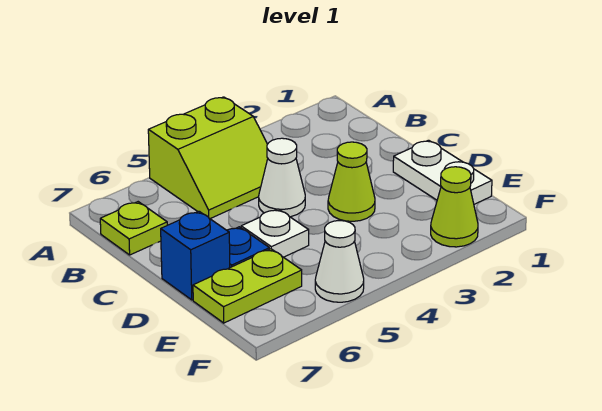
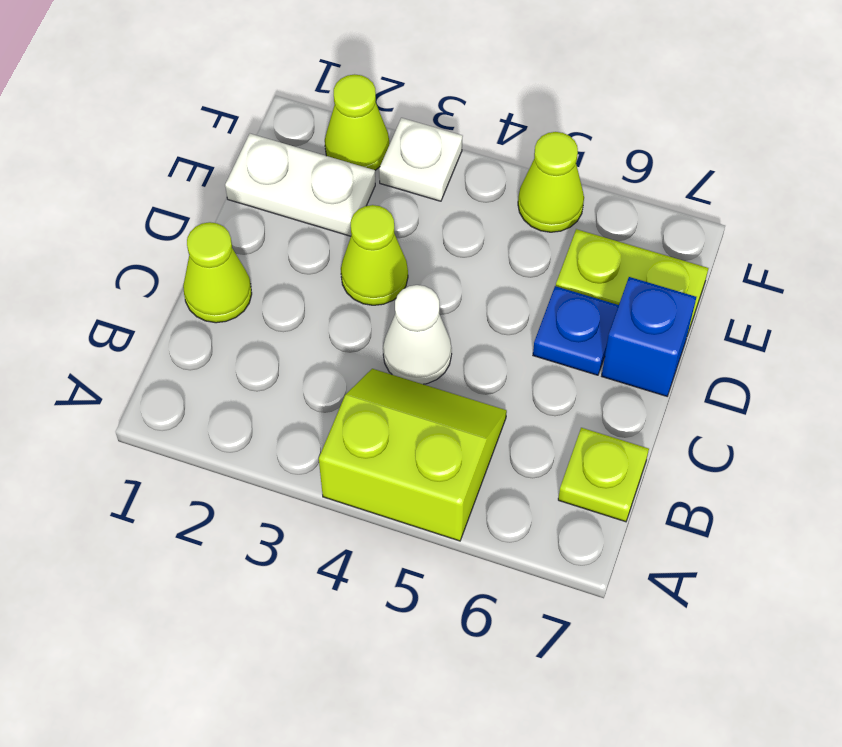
none -> lime 1x1 cone [183,222,252,323]
white 1x2 plate [393,140,492,204] -> white 1x2 plate turned to [225,134,375,236]
white 1x1 plate [241,209,309,257] -> white 1x1 plate moved to [379,118,463,201]
white 1x1 cone [315,221,364,302] -> lime 1x1 cone [518,132,584,232]

